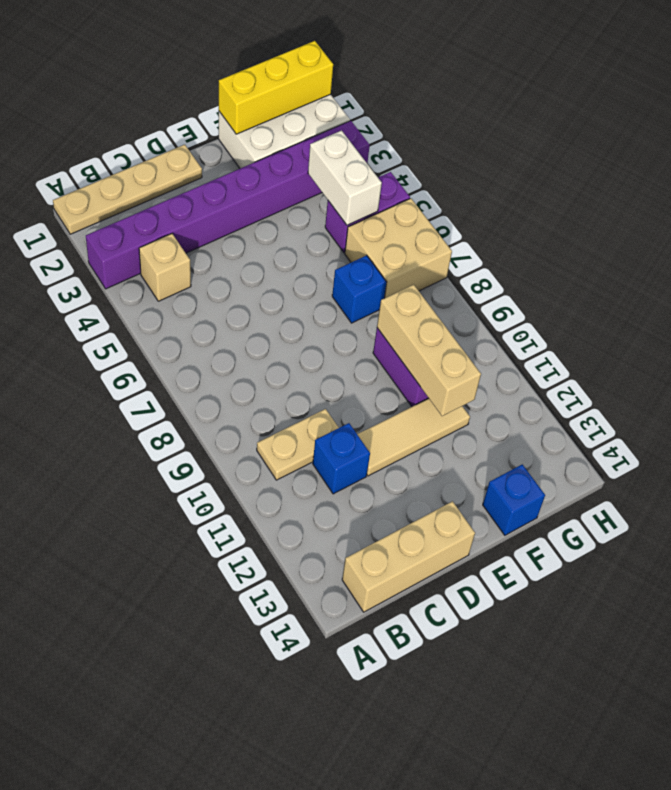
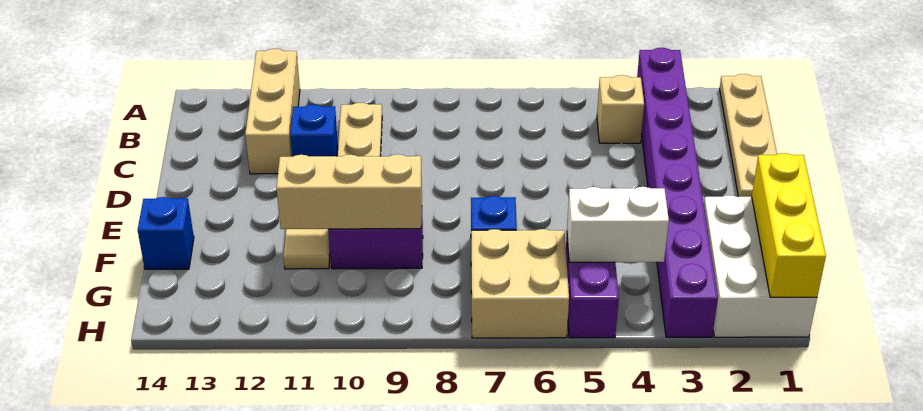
tan 1x3 brick [342,501,475,612] -> tan 1x3 brick moved to [245,49,300,174]

